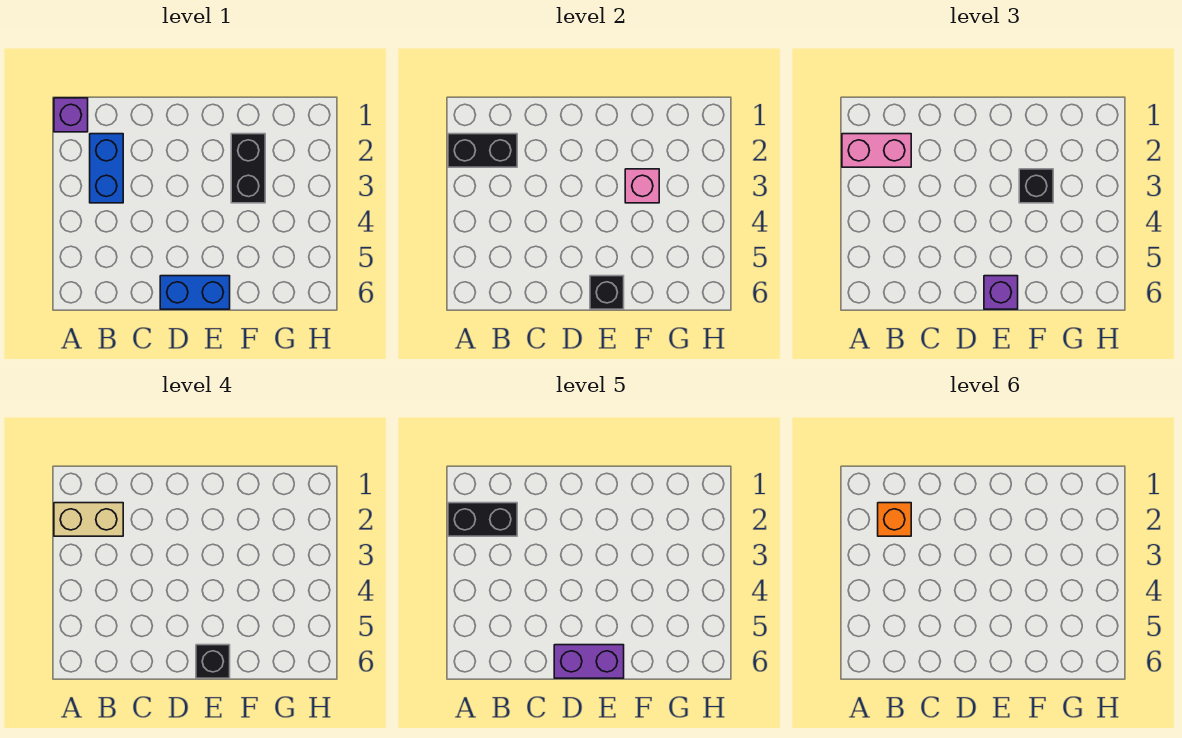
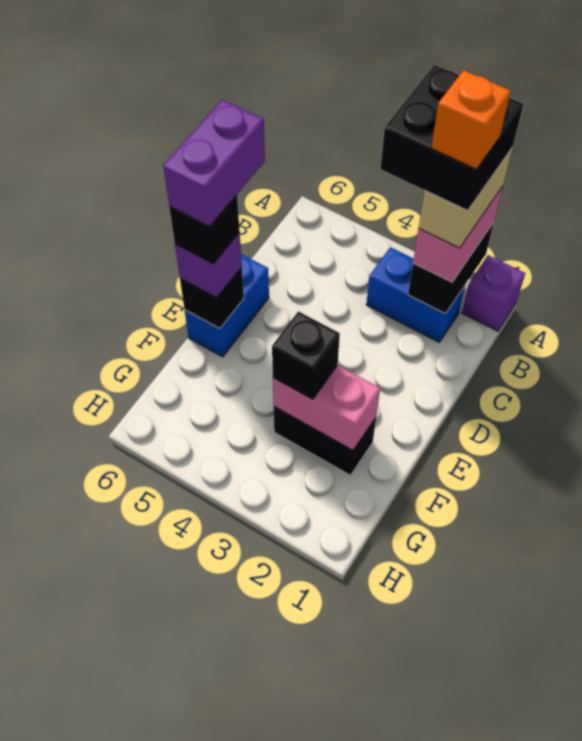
black 1x2 brick [448,503,517,536] -> black 2x2 brick [380,65,523,211]
pink 1x1 brick [625,169,659,203] -> pink 1x2 brick [273,365,380,450]

